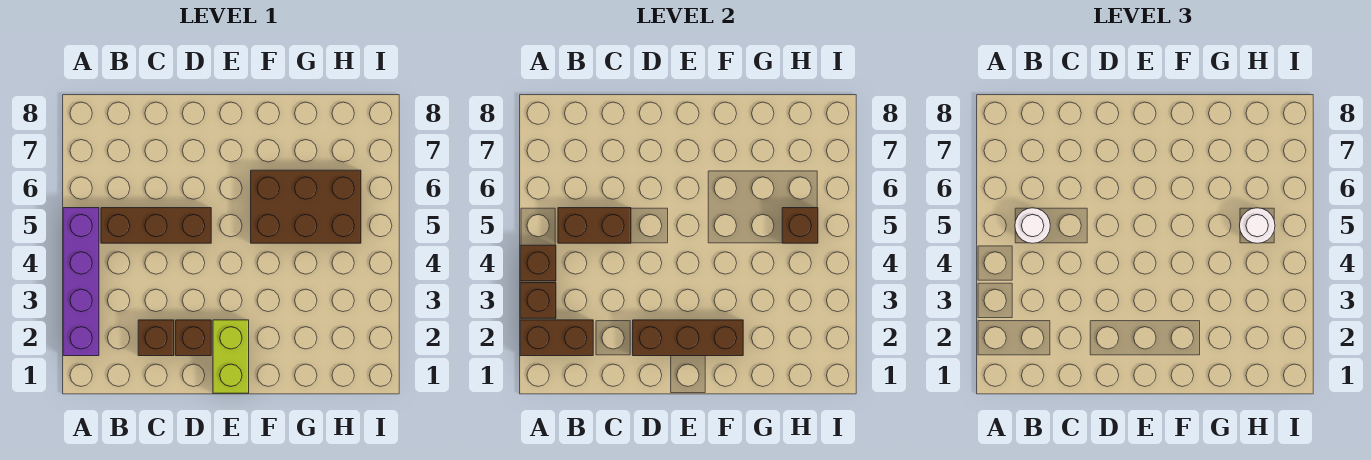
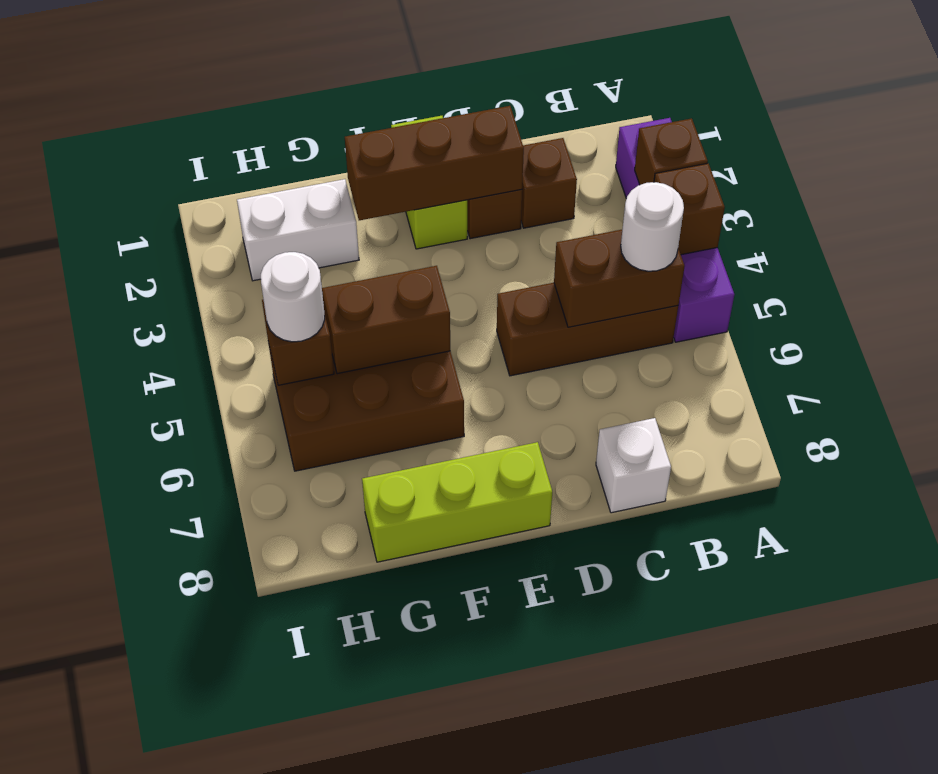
brown 1x2 brick [520,320,593,356] -> brown 1x2 brick moved to [322,266,450,374]
none -> white 1x1 brick [596,418,671,513]
none -> lime 1x3 brick [362,442,552,562]
none -> white 1x2 brick [237,179,359,281]

